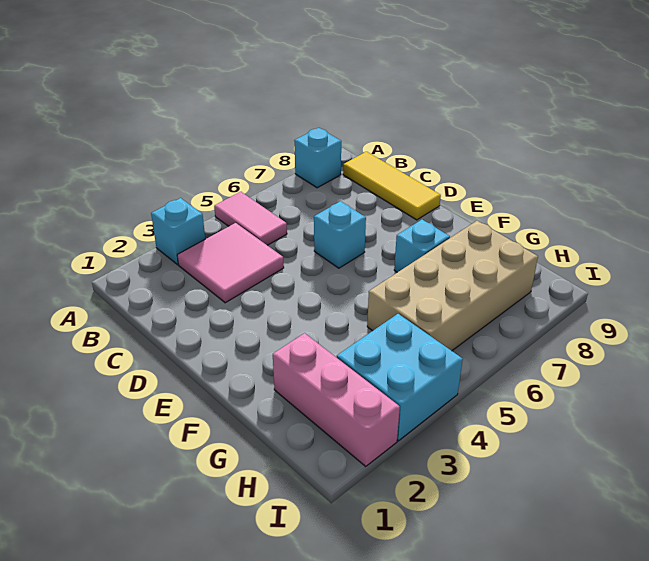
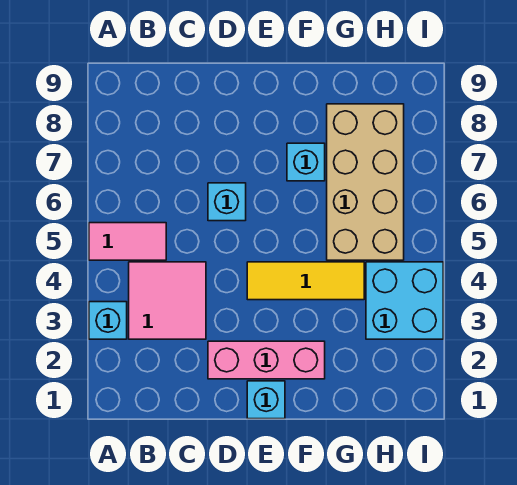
cyan 1x1 brick [294,128,341,188] -> cyan 1x1 brick moved to [247,381,285,419]
yellow 1x3 tile [343,152,441,220] -> yellow 1x3 tile moved to [247,262,364,300]
pink 1x3 brick [273,333,400,466] -> pink 1x3 brick moved to [208,341,325,379]

